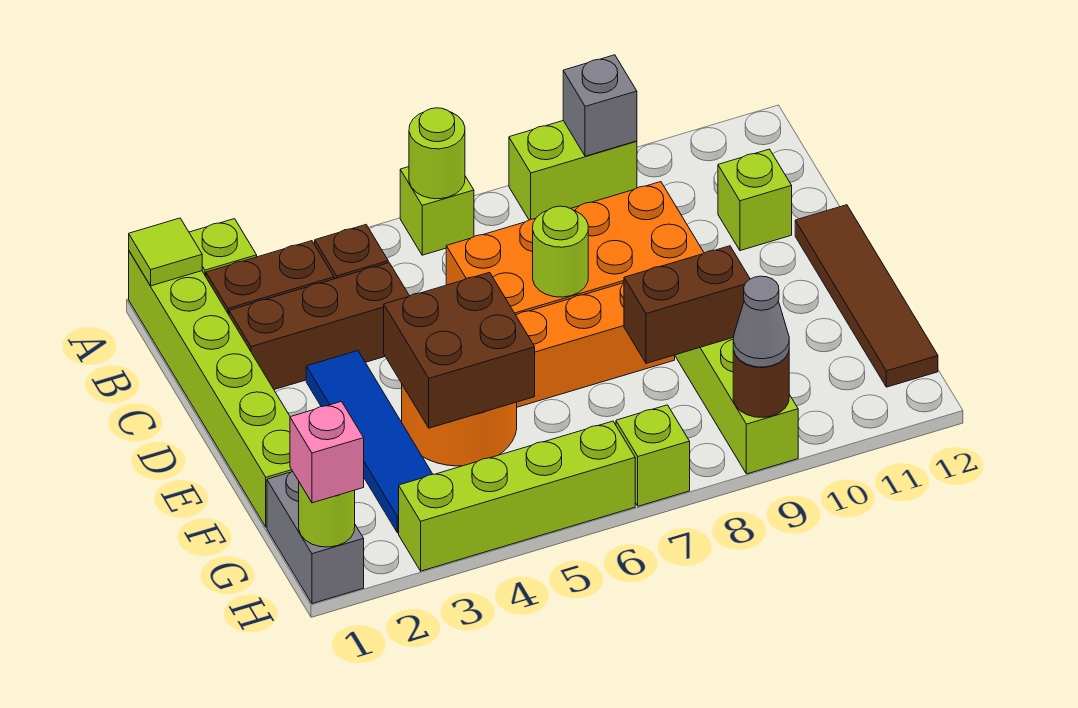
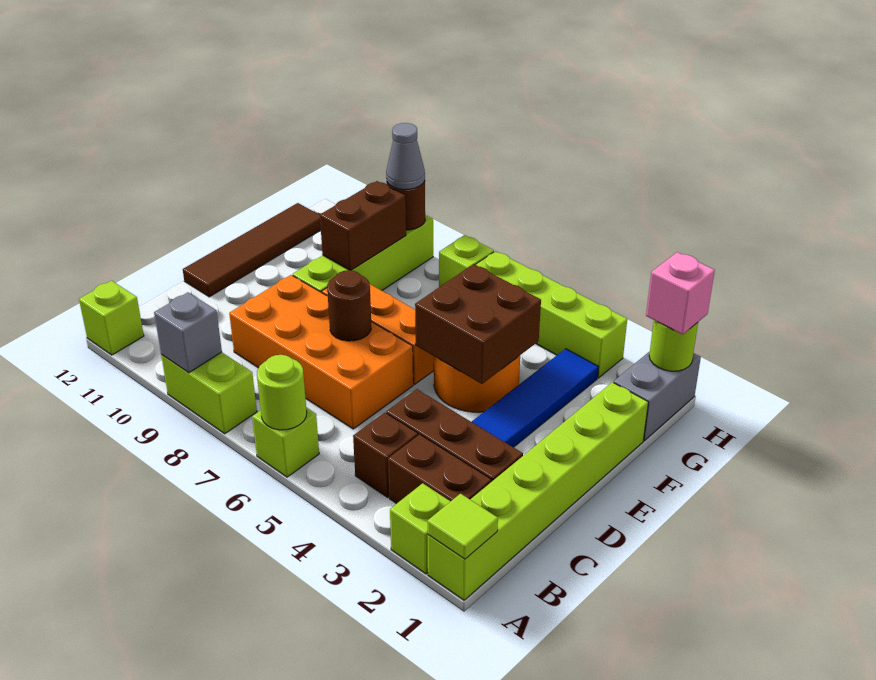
lime 1x1 brick [718,149,792,251] -> lime 1x1 brick moved to [79,281,144,355]
lime 1x1 round brick [533,206,588,297] -> brown 1x1 round brick [327,270,371,341]
brown 1x2 brick [624,246,750,363] -> brown 1x2 brick turned to [320,181,406,270]

